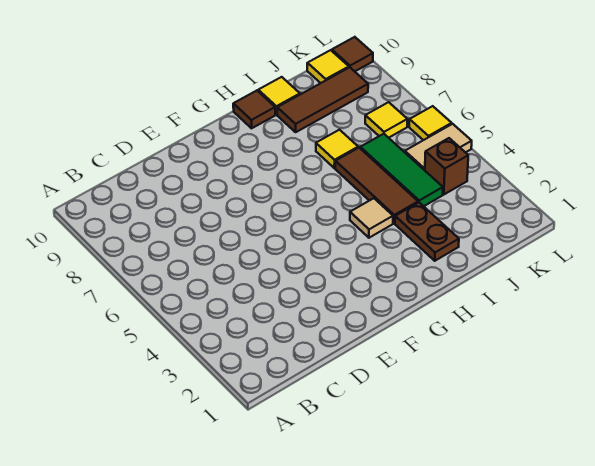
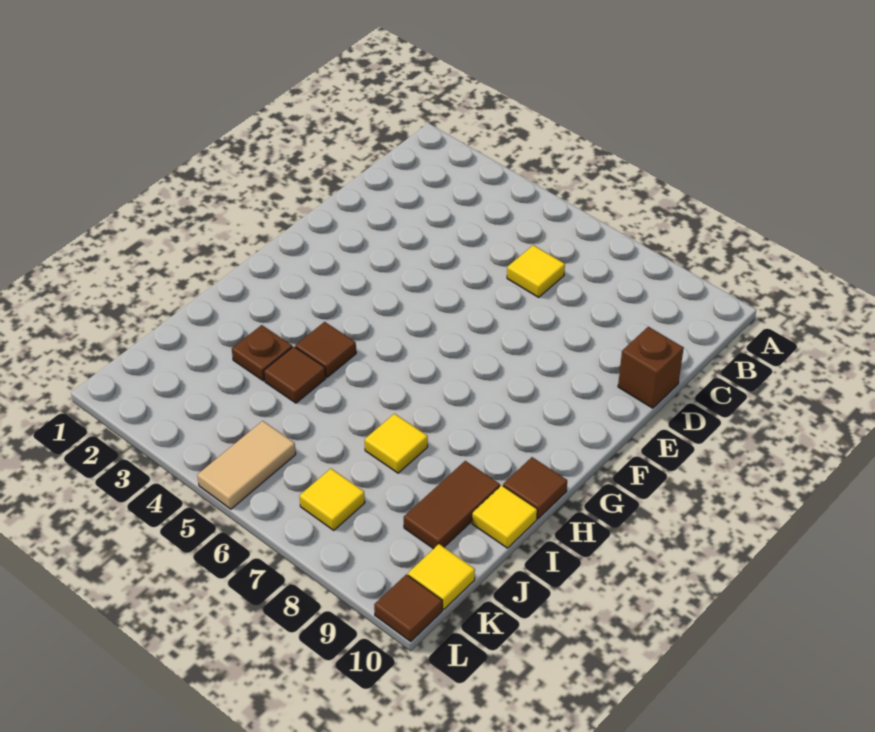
tan 1x1 tile [350,198,393,238] -> brown 1x1 tile [295,322,356,377]
brown 1x2 plate [395,203,459,261] -> brown 1x1 plate [232,325,292,381]
brown 1x3 tile [335,148,418,223] -> brown 1x1 tile [264,347,326,403]
brown 1x3 tile [277,67,368,132] -> brown 1x2 tile [404,461,500,549]
green 1x3 tile [360,134,443,206] -> none
brown 1x1 brick [425,138,468,194] -> brown 1x1 brick moved to [618,327,684,408]
yellow 1x1 tile [409,106,452,140] -> yellow 1x1 tile moved to [507,245,565,297]

